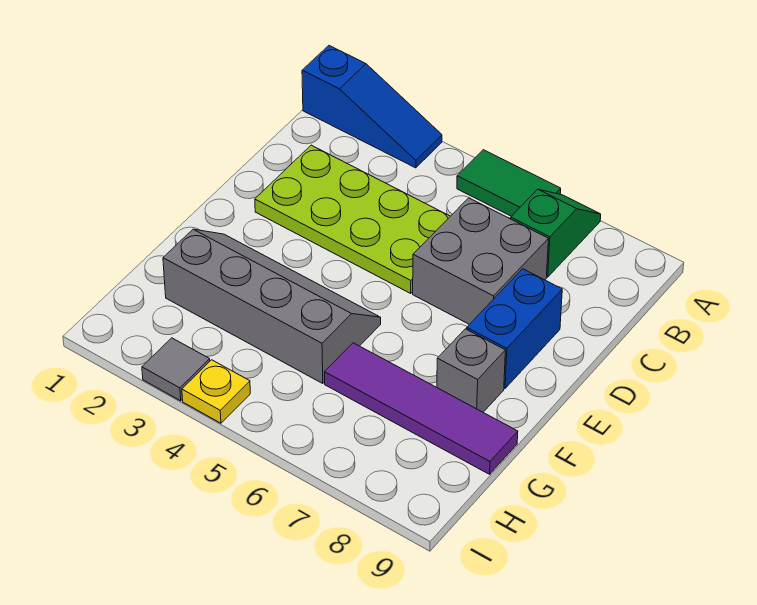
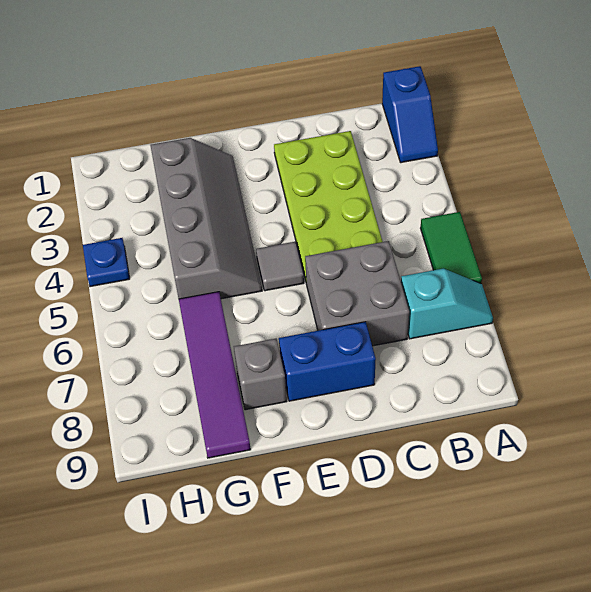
blue 1x3 slope [302,46,442,168] -> blue 1x2 slope [382,66,438,163]
green 1x2 slope [511,189,601,277] -> cyan 1x2 slope [401,269,493,339]
grey 1x1 tile [142,338,210,401] -> grey 1x1 tile moved to [256,242,304,291]
yellow 1x1 plate [182,360,250,423] -> blue 1x1 plate [83,238,130,287]

